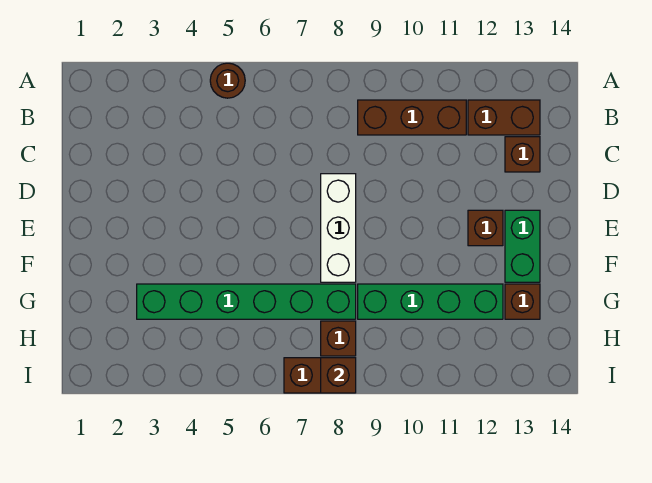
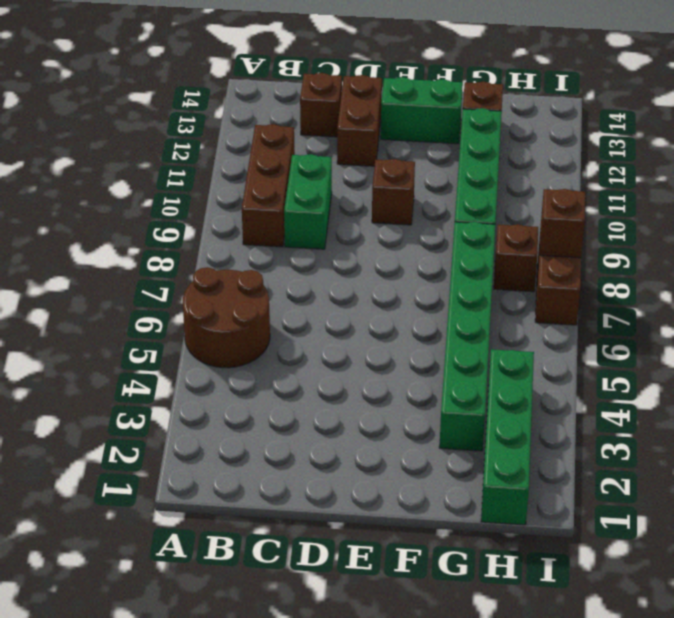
brown 1x1 round brick [210,63,245,98] -> brown 2x2 round brick [183,267,270,368]
brown 1x2 brick [468,100,540,135] -> brown 1x2 brick moved to [337,75,382,166]
none -> green 1x2 brick [284,154,332,249]
white 1x3 brick [321,174,356,282] -> none
brown 1x1 brick [468,210,503,246] -> brown 1x1 brick moved to [372,159,415,225]
none -> green 1x4 brick [481,349,534,525]

